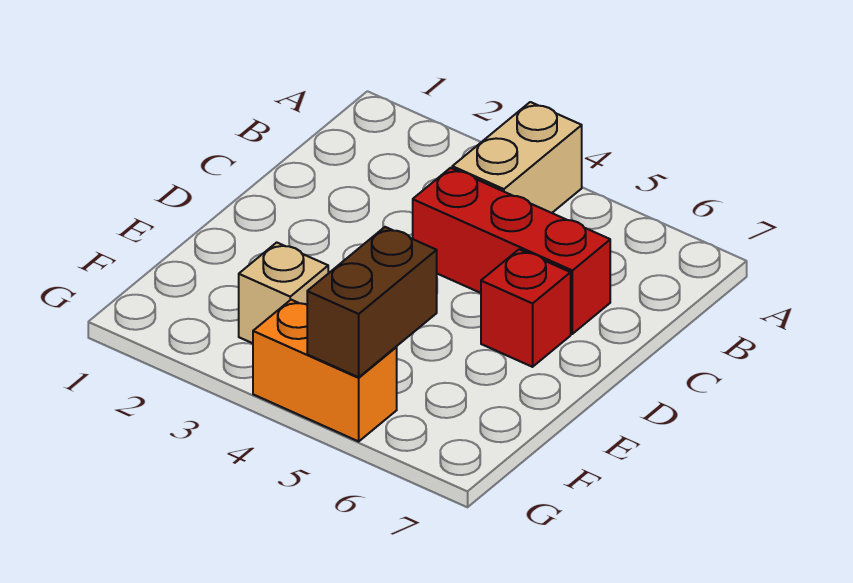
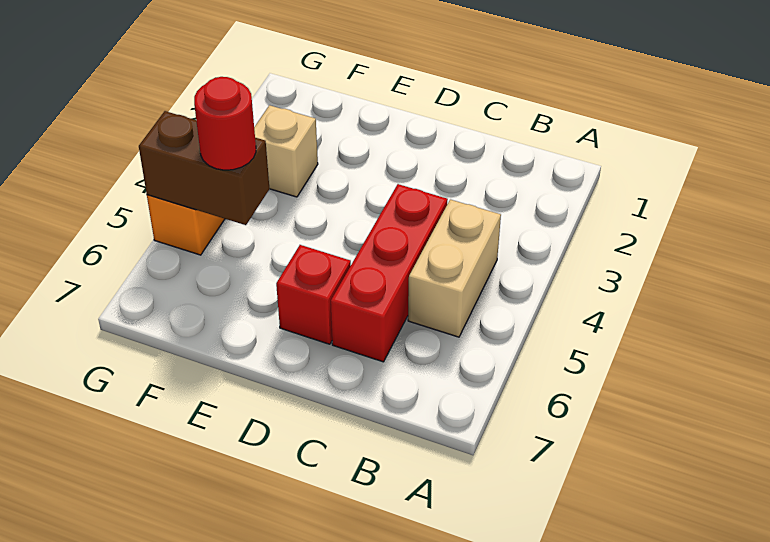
tan 1x2 brick [452,102,582,213] -> tan 1x2 brick turned to [408,200,501,337]
none -> red 1x1 round brick [194,77,256,170]

